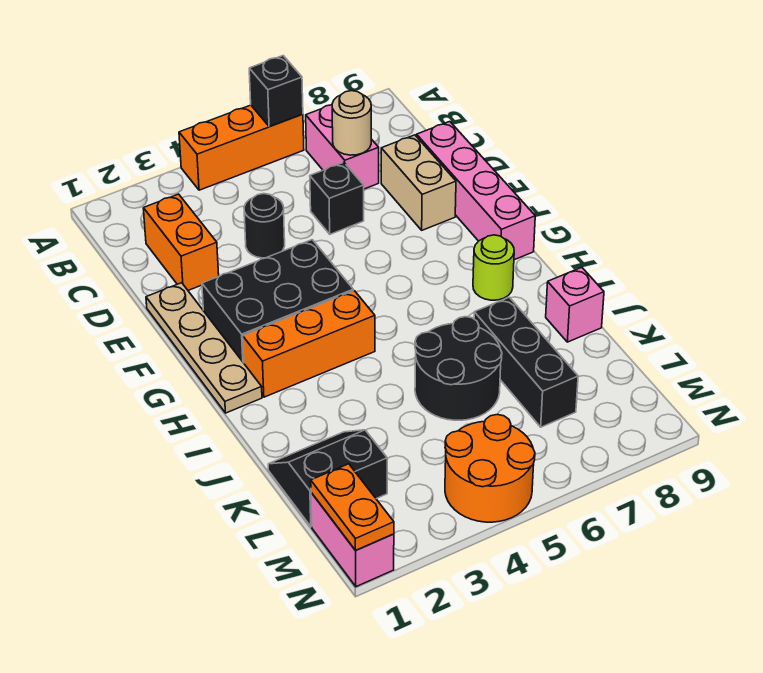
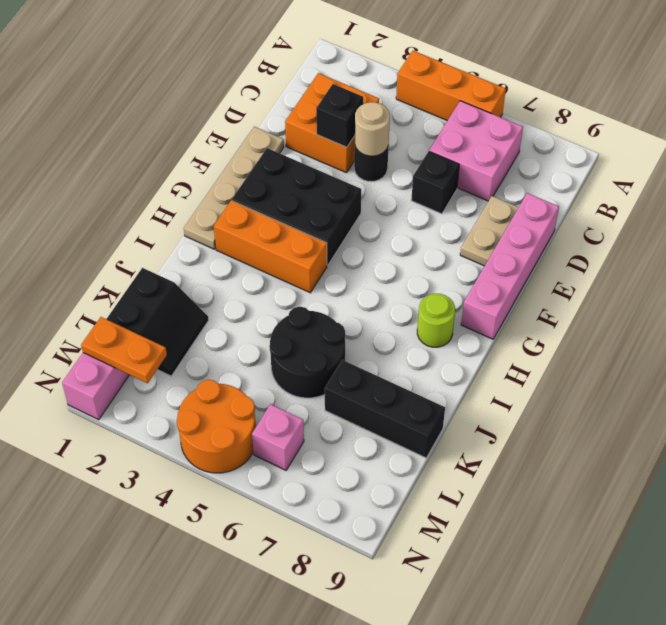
black 1x1 brick [249,56,303,127] -> black 1x1 brick moved to [316,84,363,147]
pink 1x2 brick [305,105,379,189] -> pink 2x2 brick [429,101,523,201]
orange 1x2 brick [143,194,219,290] -> orange 2x2 brick [285,73,379,173]
tan 1x1 round brick [332,91,371,155] -> tan 1x1 round brick moved to [355,102,390,156]
tan 1x2 brick [381,135,456,230] -> tan 1x2 plate [460,196,519,266]
black 1x3 brick [474,297,578,427] -> black 1x3 brick turned to [325,360,445,458]
pink 1x1 brick [546,267,604,342] -> pink 1x1 brick moved to [252,404,304,470]
black 2x2 slope [268,430,387,527] -> black 2x2 slope turned to [107,268,209,376]
orange 1x2 plate [311,464,394,550] -> orange 1x2 plate turned to [81,317,167,383]

